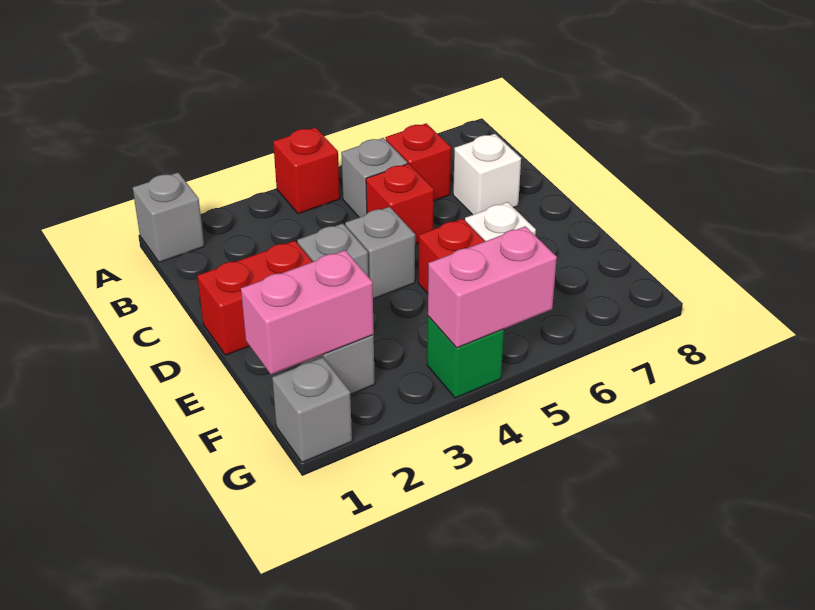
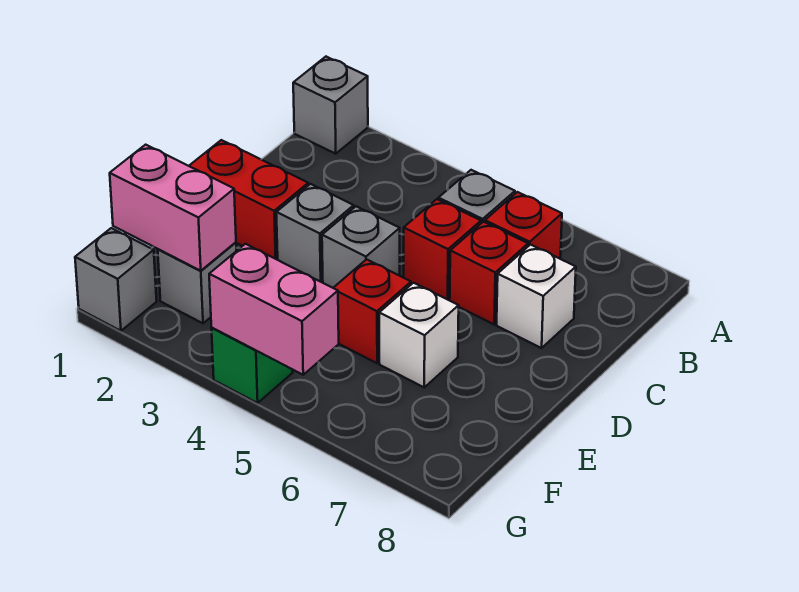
red 1x1 brick [273,127,340,214] -> red 1x1 brick moved to [450,222,528,324]

